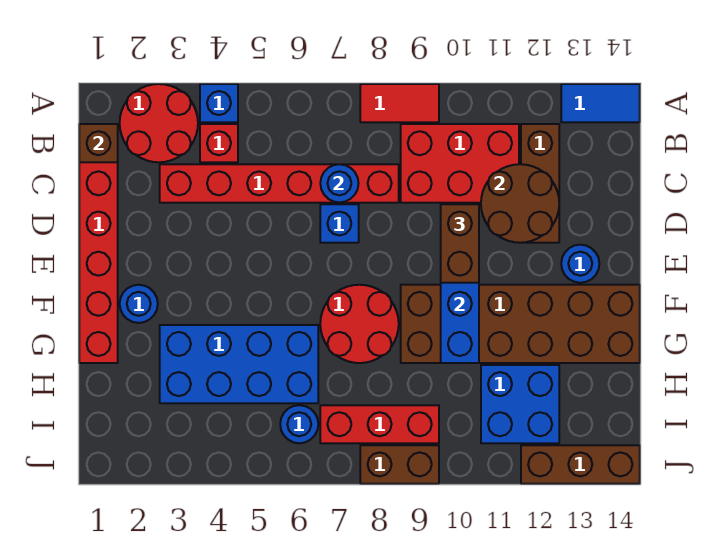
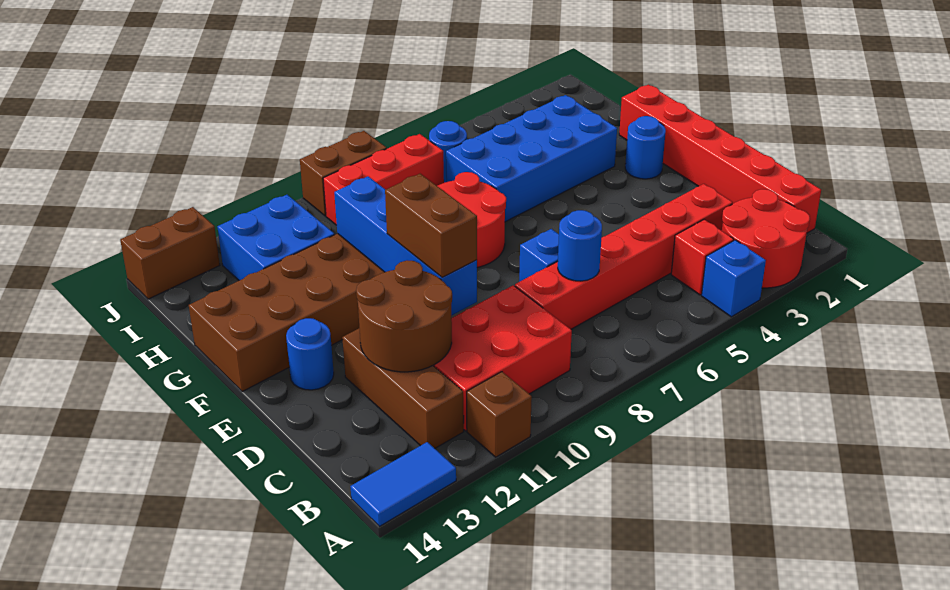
red 1x2 tile [360,84,439,122] -> none
brown 1x1 brick [79,124,118,162] -> brown 1x1 brick moved to [467,372,532,457]
brown 1x3 brick [521,445,640,484] -> brown 1x2 brick [120,207,220,299]

